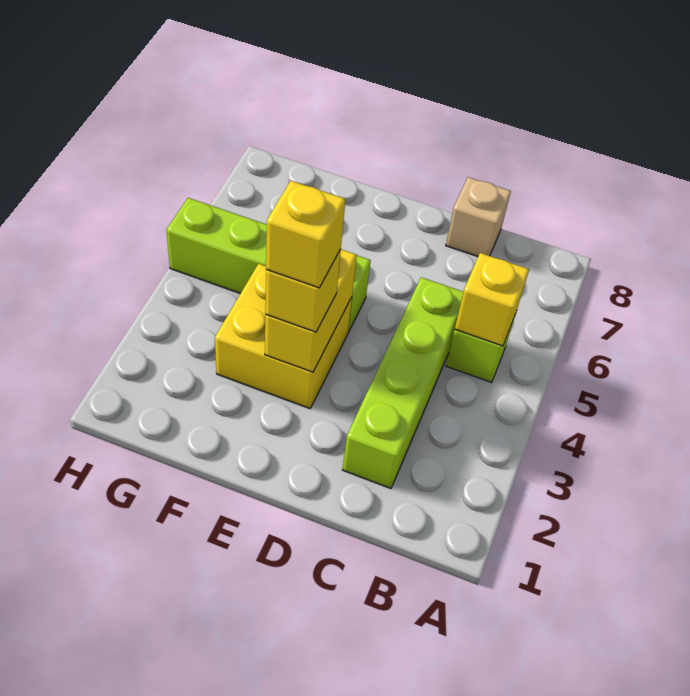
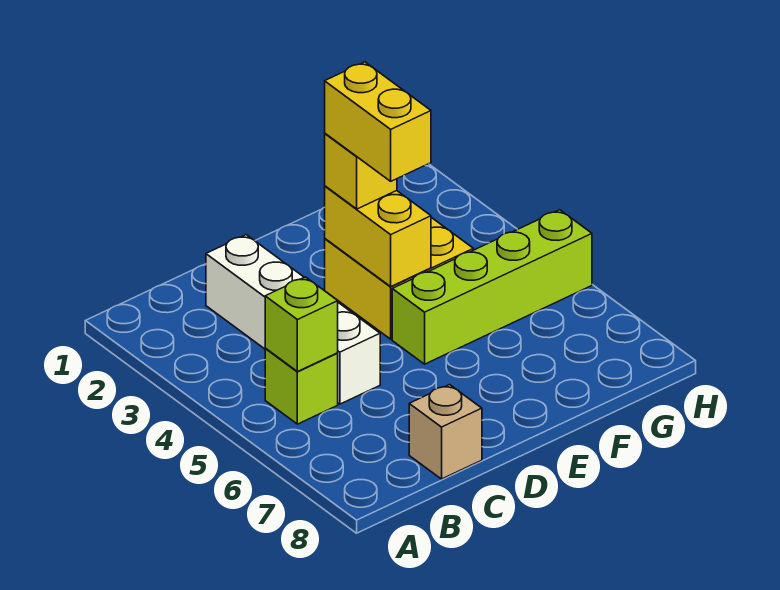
yellow 1x1 brick [455,253,529,346] -> lime 1x1 brick [265,277,338,372]
lime 1x4 brick [342,277,463,488] -> white 1x4 brick [206,235,380,404]
yellow 1x1 brick [266,181,345,288] -> yellow 1x2 brick [325,62,431,181]

